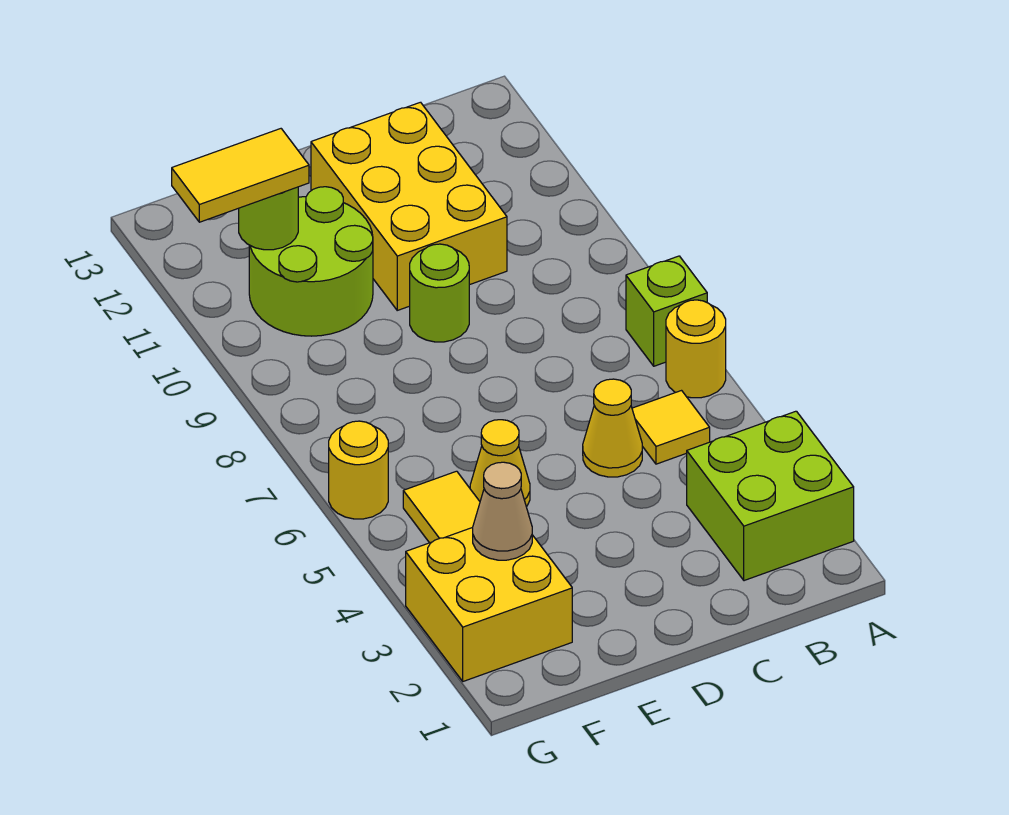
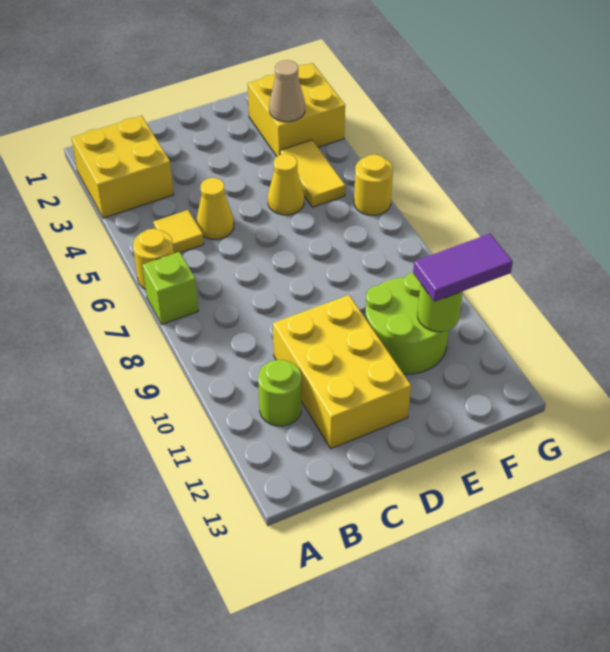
lime 2x2 brick [687,411,854,581] -> yellow 2x2 brick [72,116,174,218]
lime 1x1 round brick [410,244,469,342] -> lime 1x1 round brick moved to [258,360,301,426]
yellow 1x2 tile [172,129,309,222] -> purple 1x2 tile [413,234,513,302]

